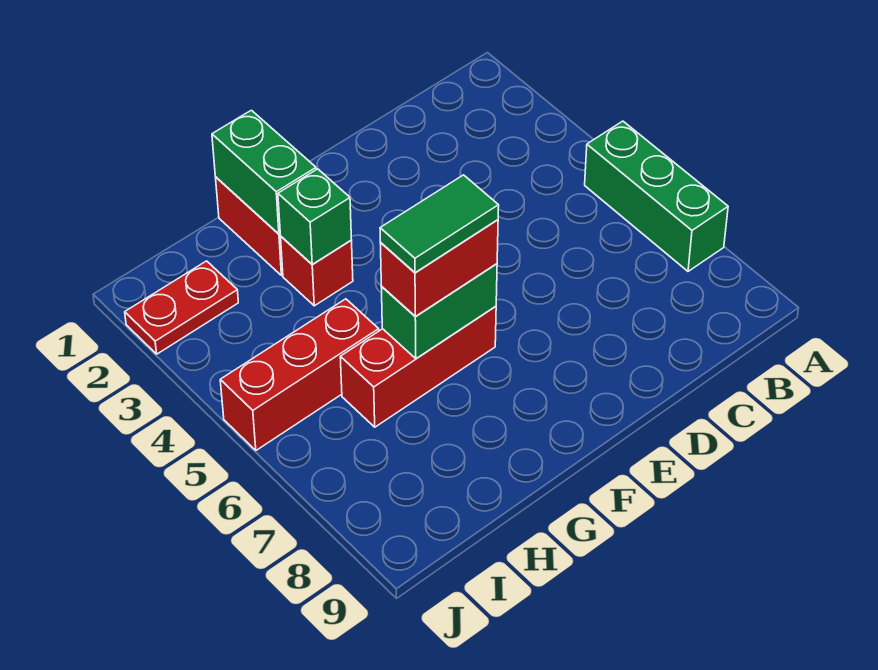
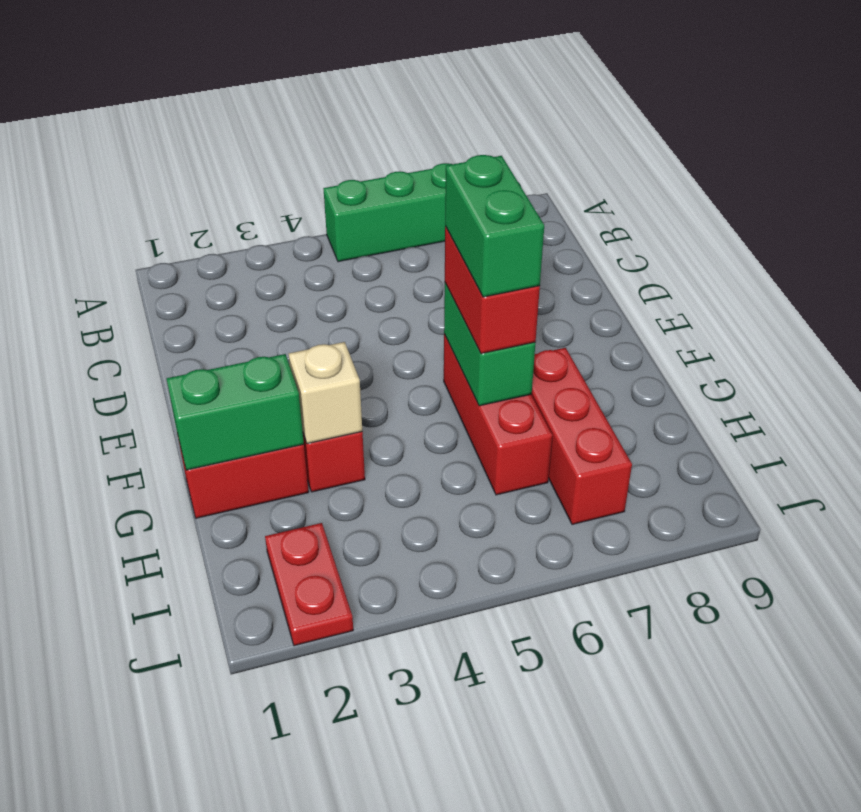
green 1x2 tile [380,175,499,273] -> green 1x2 brick [445,155,544,297]
green 1x1 brick [278,169,352,265] -> tan 1x1 brick [289,342,362,444]
red 1x3 brick [220,299,379,450] -> red 1x3 brick moved to [531,348,632,524]

